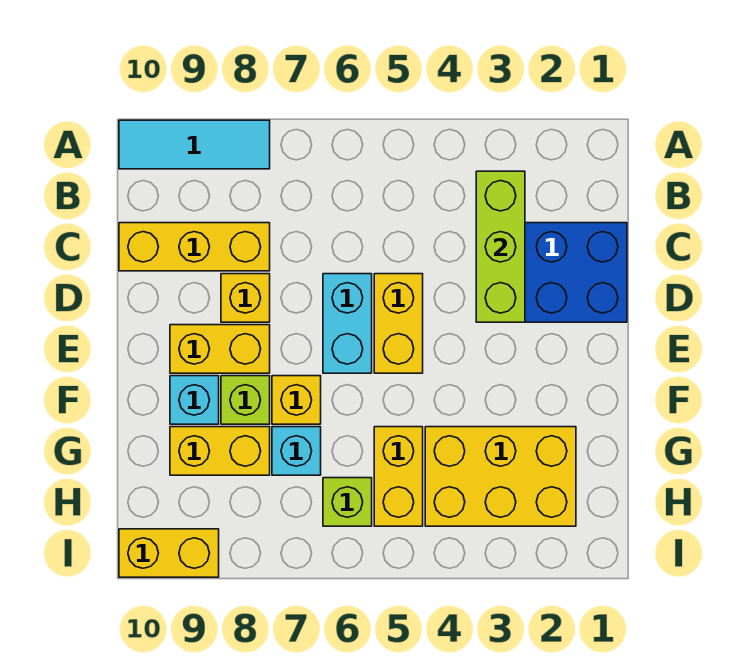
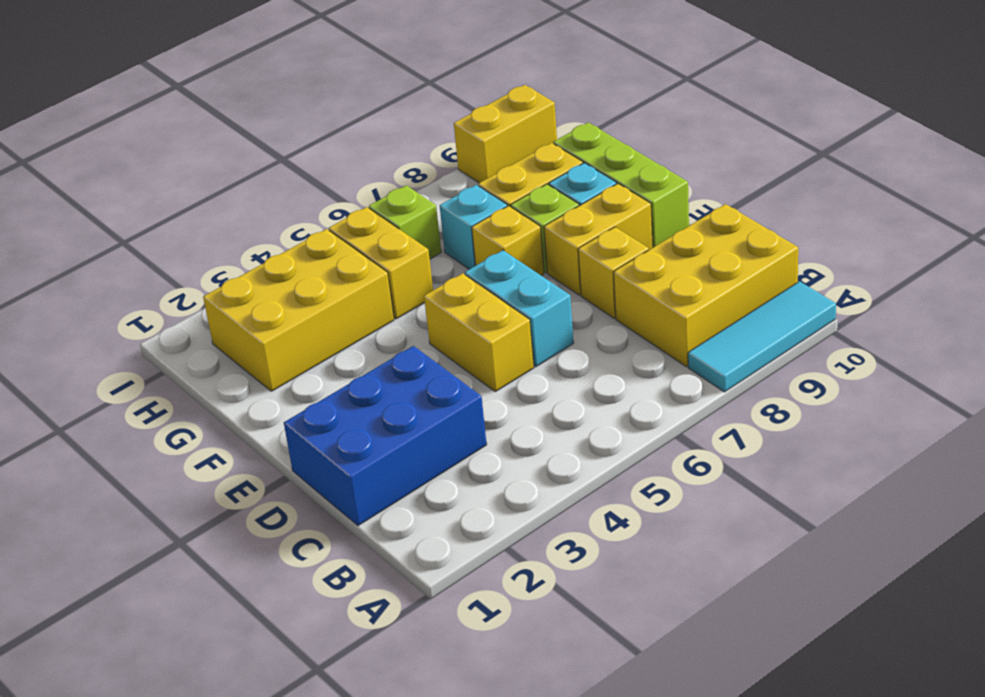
lime 1x3 brick [476,171,525,322] -> lime 1x3 brick moved to [553,123,689,247]
yellow 1x3 brick [119,223,270,271] -> yellow 2x3 brick [614,204,798,367]

